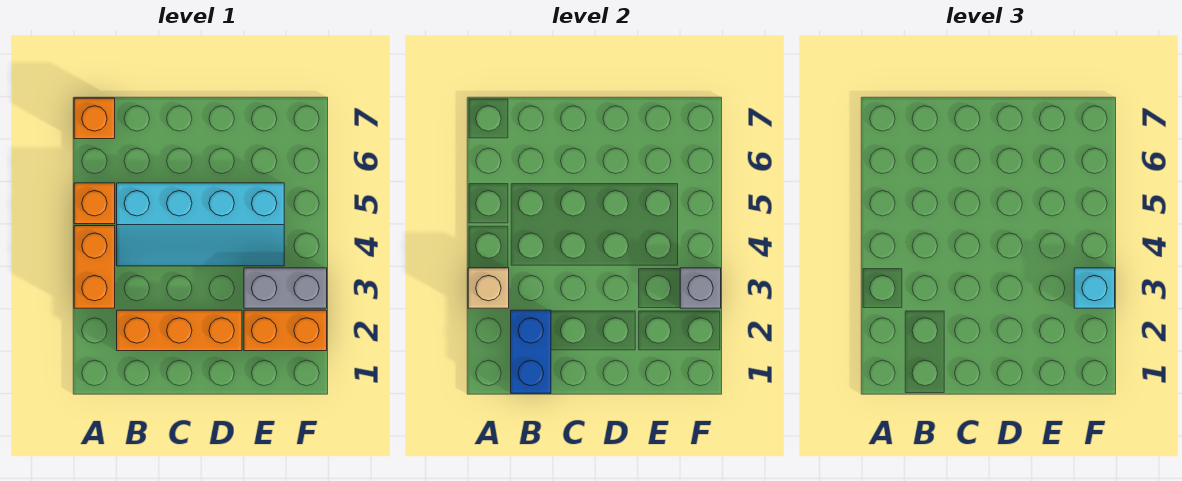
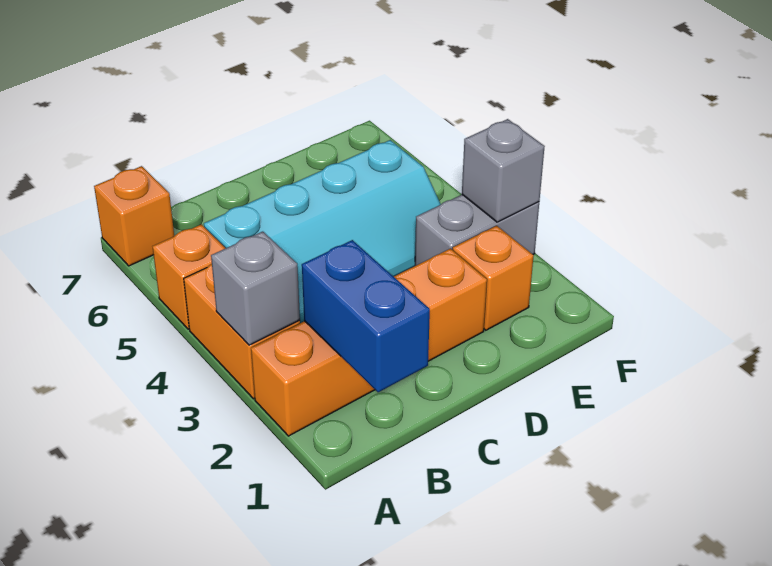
tan 1x1 brick [468,268,509,308] -> grey 1x1 brick [211,232,300,345]
orange 1x3 brick [117,310,242,351] -> orange 1x4 brick [251,249,487,436]
orange 1x2 brick [244,310,327,351] -> orange 1x1 brick [453,226,534,330]
cyan 1x1 brick [1074,268,1115,308] -> none

